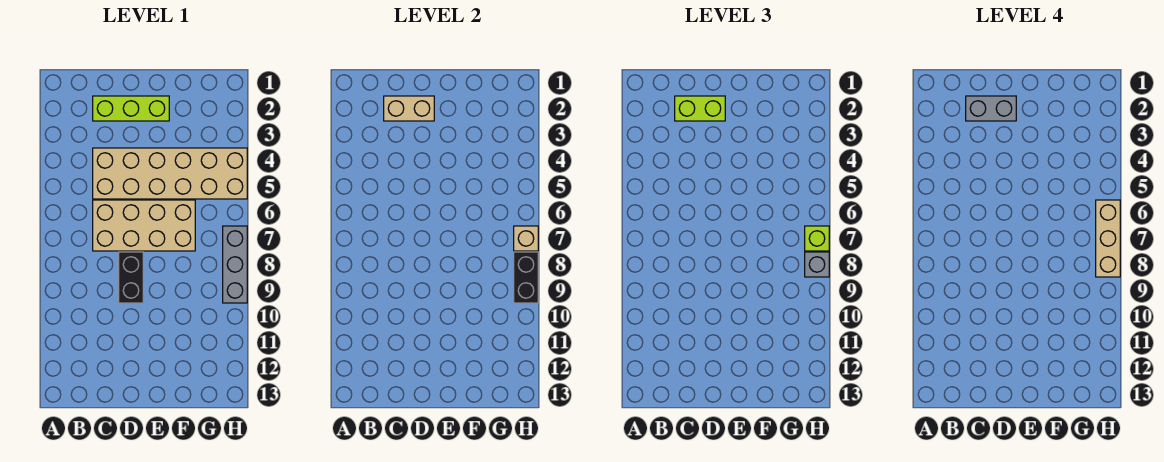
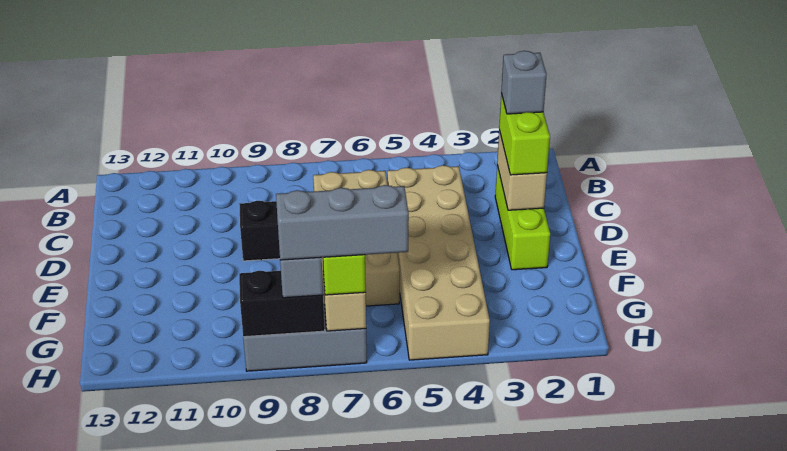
grey 1x2 brick [966,96,1016,121] -> grey 1x1 brick [501,51,547,114]
tan 1x3 brick [1096,200,1120,277] -> grey 1x3 brick [276,185,409,260]

